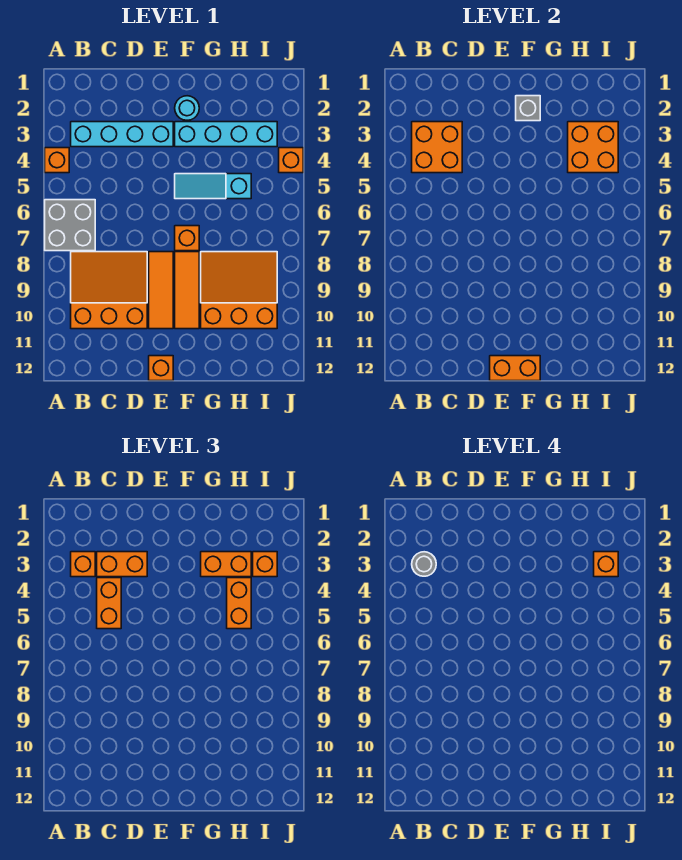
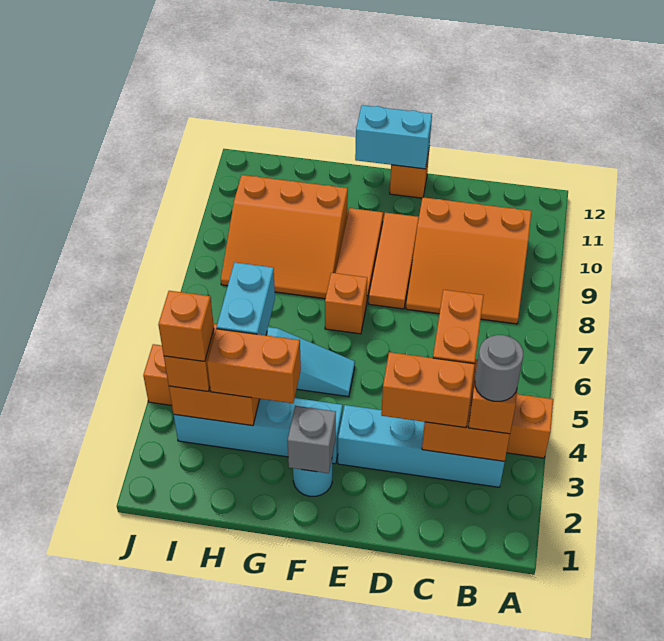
grey 2x2 brick [45,200,95,251] -> none
orange 1x2 brick [490,356,540,381] -> cyan 1x2 brick [355,105,432,169]
orange 1x2 brick [227,578,251,629] -> cyan 1x2 brick [217,262,275,335]

